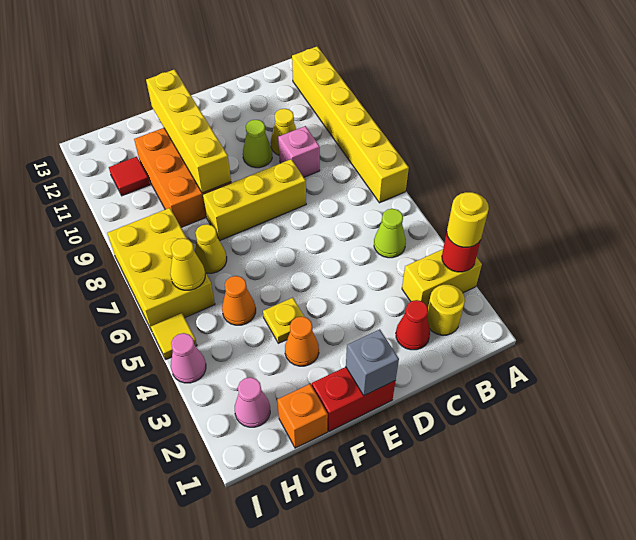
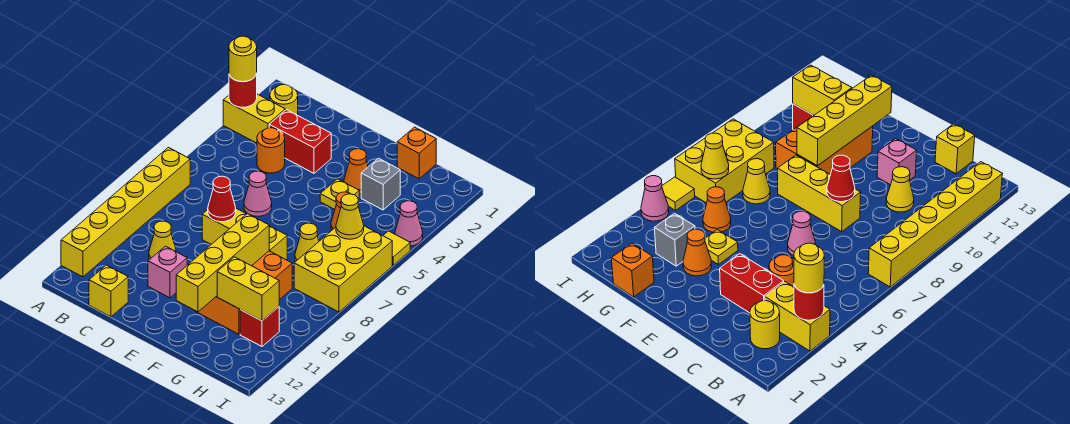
lime 1x1 cone [374,209,406,258] -> none
red 1x1 cone [396,300,430,350] -> red 1x1 cone moved to [208,176,236,222]
none -> orange 1x1 round brick [257,128,285,173]
pink 1x1 brick [278,126,320,177] -> pink 1x1 brick moved to [148,246,187,298]
none -> yellow 1x1 brick [89,265,128,317]
lime 1x1 cone [243,120,272,168] -> none
red 1x2 brick [312,367,395,431] -> red 1x2 brick moved to [269,110,331,173]
grey 1x1 brick [346,329,399,395] -> grey 1x1 brick moved to [361,158,400,210]
none -> yellow 1x2 brick [217,257,279,321]
pink 1x1 cone [235,377,270,427] -> pink 1x1 cone moved to [244,171,272,216]
red 1x1 tile [109,157,150,196] -> red 1x1 brick [240,307,279,346]

